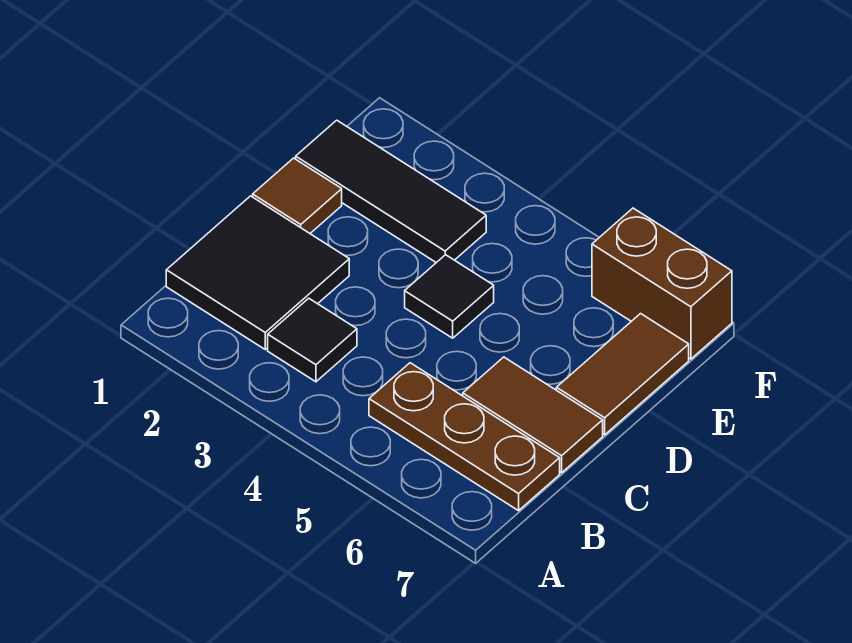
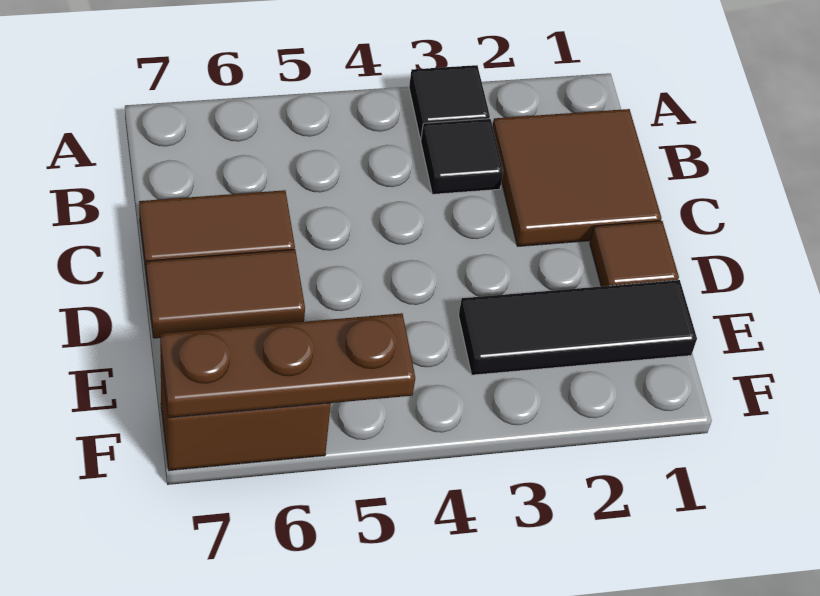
black 2x2 tile [166,196,349,349] -> brown 2x2 tile [492,109,662,246]
brown 1x3 plate [369,363,560,511] -> brown 1x3 plate moved to [160,313,415,418]
black 1x1 tile [405,255,494,338] -> black 1x1 tile moved to [409,65,490,139]
brown 1x2 tile [556,314,689,435] -> brown 1x2 tile turned to [146,250,305,338]

